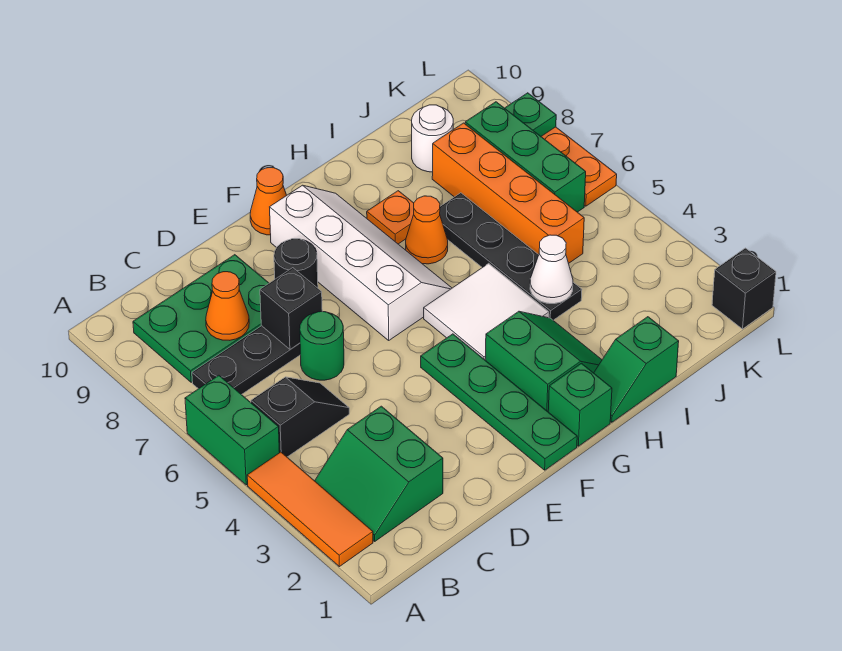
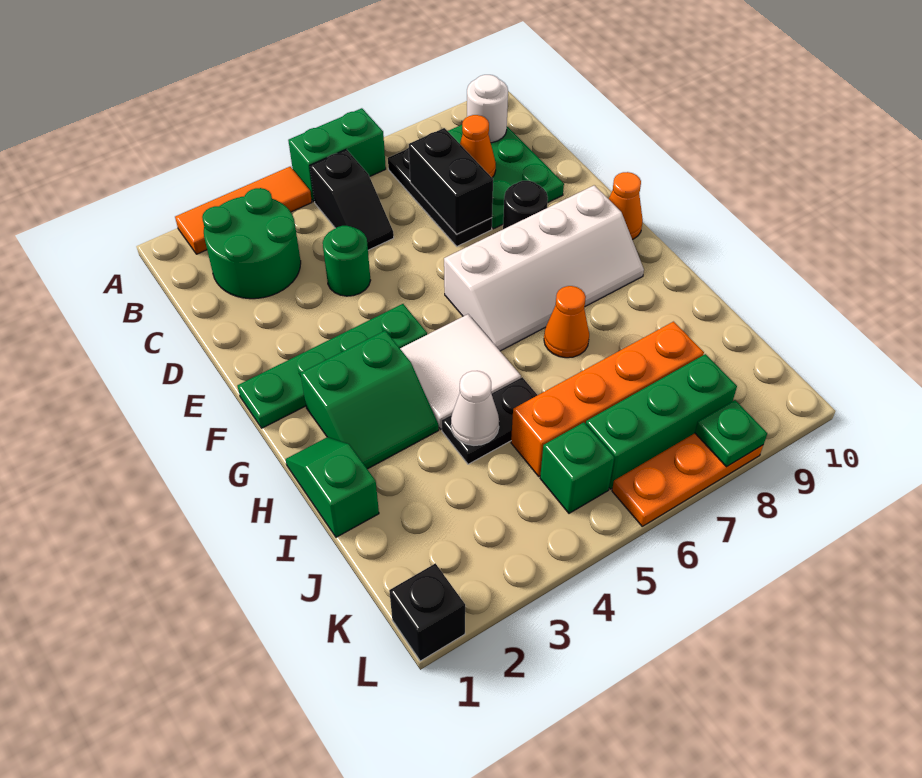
green 2x2 slope [315,406,443,541] -> green 2x2 round brick [202,188,301,299]
green 1x1 round brick [300,312,344,380] -> green 1x1 round brick moved to [323,226,371,296]
black 1x1 brick [260,268,322,349] -> black 1x2 brick [409,128,493,234]
green 1x1 brick [548,363,612,446] -> green 1x1 brick moved to [540,422,614,513]
orange 1x1 plate [367,191,414,244] -> none
black 1x4 plate [440,193,582,320] -> black 1x2 plate [442,377,537,464]
white 1x1 round brick [412,105,453,172] -> white 1x1 round brick moved to [467,75,508,143]

